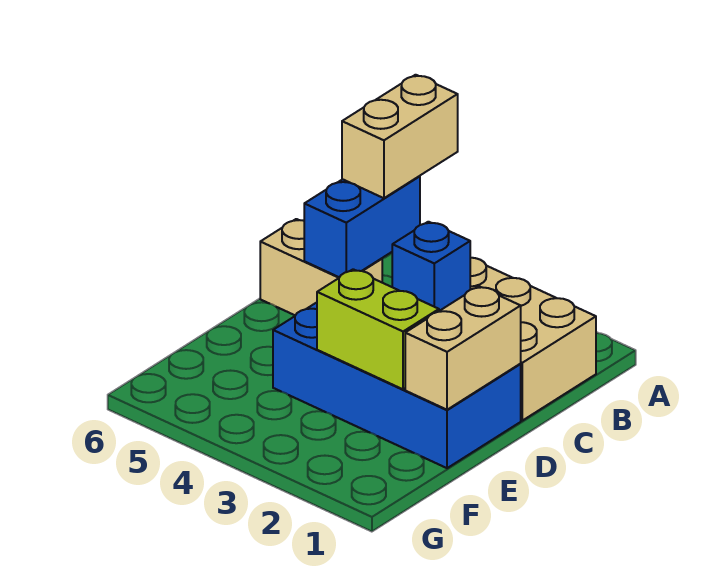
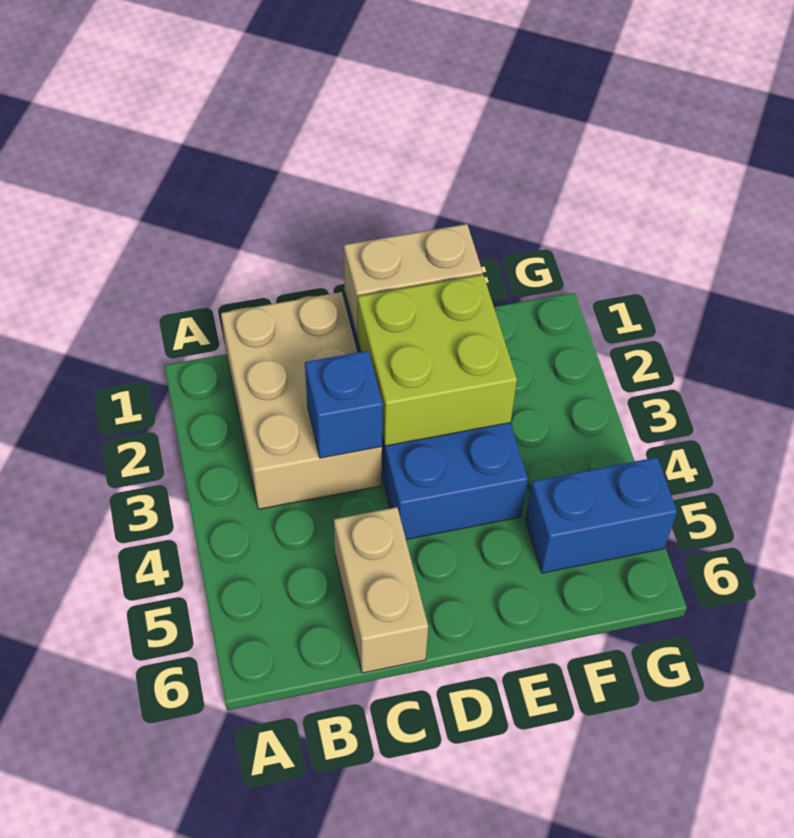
tan 1x2 brick [342,75,458,198] -> none
blue 1x2 brick [304,176,420,277] -> blue 1x2 brick moved to [525,457,677,573]
lime 1x2 brick [317,269,439,389] -> lime 2x2 brick [358,275,517,446]

